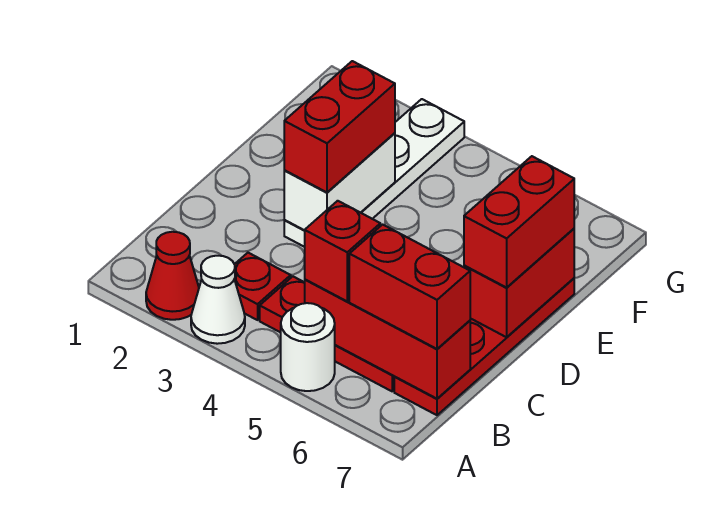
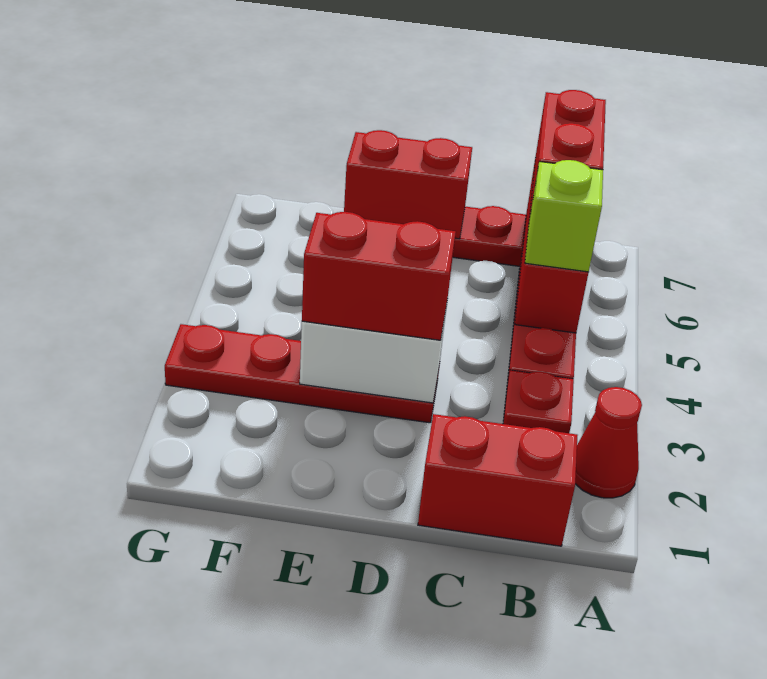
white 1x1 cone [191,256,245,344] -> none
white 1x1 round brick [281,303,335,391] -> none
red 1x1 brick [305,201,380,301] -> lime 1x1 brick [525,160,603,272]
white 1x4 plate [284,99,464,247] -> red 1x4 plate [165,324,440,423]
red 1x2 brick [464,156,574,288] -> red 1x2 brick moved to [418,414,578,546]

